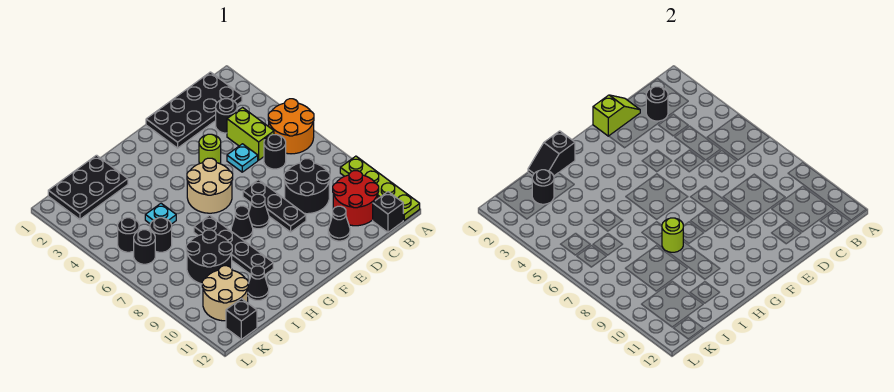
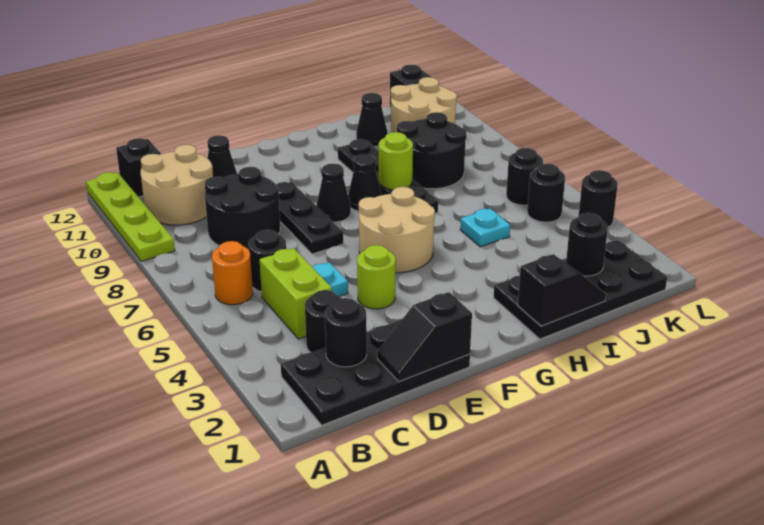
orange 2x2 round brick [268,99,314,154] -> orange 1x1 round brick [212,241,253,305]
red 2x2 round brick [333,171,379,226] -> tan 2x2 round brick [141,145,213,225]
lime 1x2 slope [593,95,640,136] -> black 1x2 slope [377,292,472,382]
black 2x3 plate [48,155,128,219] -> black 2x4 plate [494,240,667,339]
black 1x1 round brick [150,218,172,252] -> black 1x1 round brick moved to [579,170,618,227]

